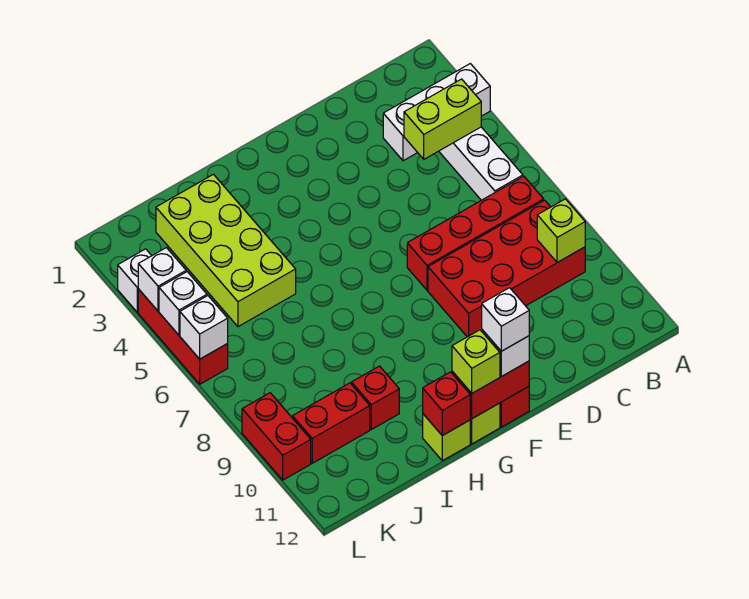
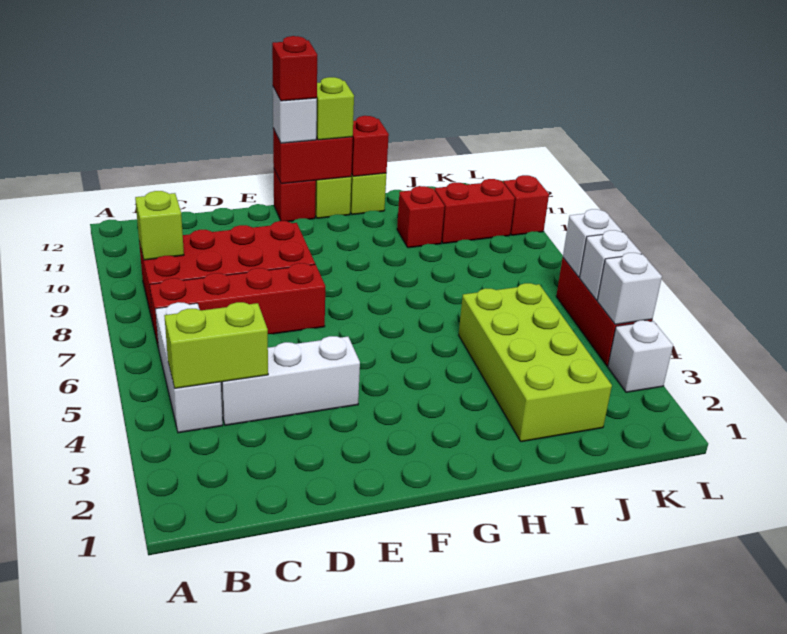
white 1x3 brick [383,64,490,161] -> white 1x3 brick moved to [221,336,360,425]
white 1x1 brick [482,288,529,351] -> red 1x1 brick [272,36,317,101]
red 1x2 brick [242,393,311,480] -> red 1x1 brick [503,175,549,235]

